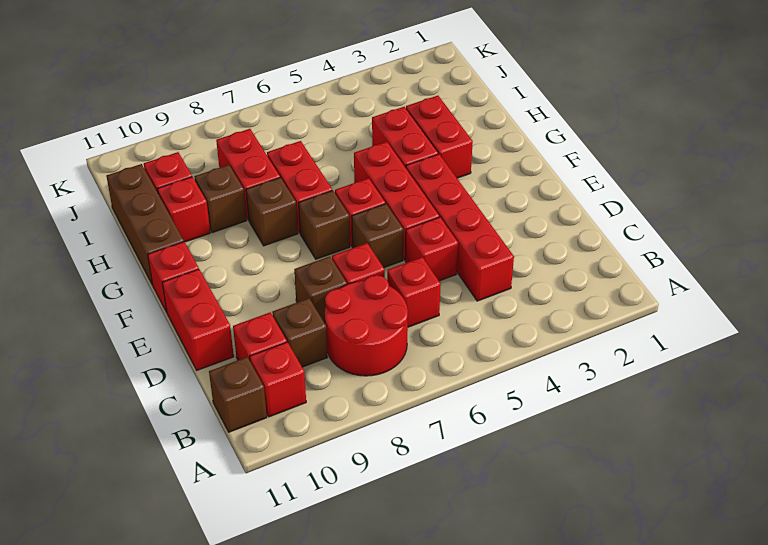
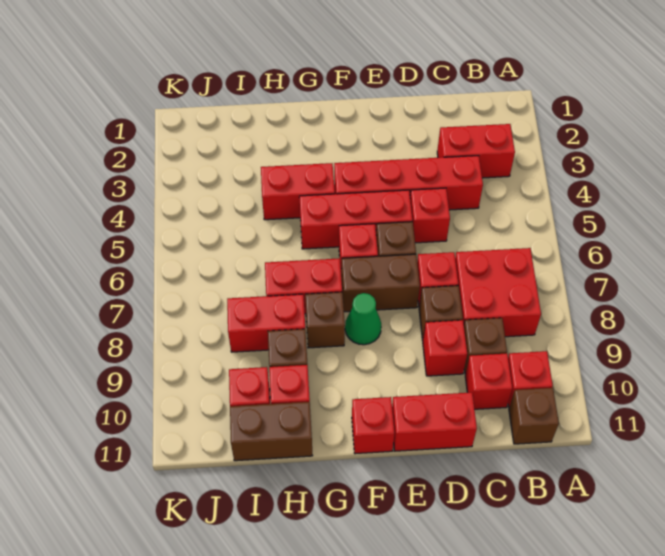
red 2x2 round brick [325,275,408,376] -> red 2x2 brick [455,248,541,337]
red 1x1 brick [387,257,441,327] -> red 1x1 brick moved to [423,320,467,376]
brown 1x1 brick [299,190,350,259] -> brown 1x2 brick [341,254,420,312]
none -> green 1x1 cone [345,293,381,345]
red 1x2 brick [406,96,473,178] -> red 1x2 brick moved to [437,124,515,178]
brown 1x3 brick [106,164,184,285] -> brown 1x2 brick [230,402,313,461]

